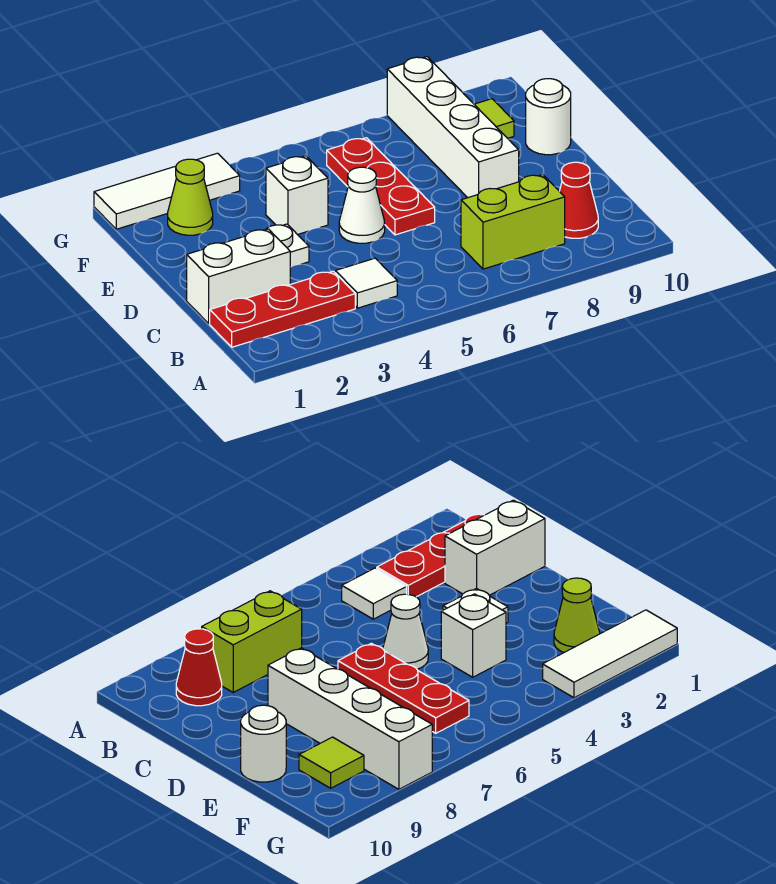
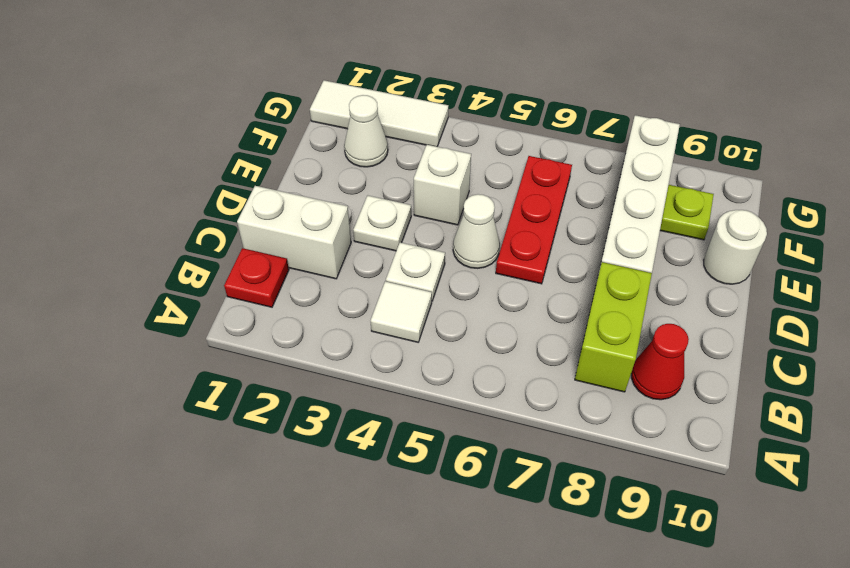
red 1x3 plate [210,271,355,347] -> red 1x1 plate [224,248,289,307]
lime 1x2 brick [461,174,565,269] -> lime 1x2 brick turned to [575,262,652,392]
none -> white 1x1 plate [386,242,445,301]
lime 1x1 cone [168,159,213,235] -> white 1x1 cone [344,95,388,167]
lime 1x1 tile [474,99,514,138] -> lime 1x1 plate [660,185,714,240]

